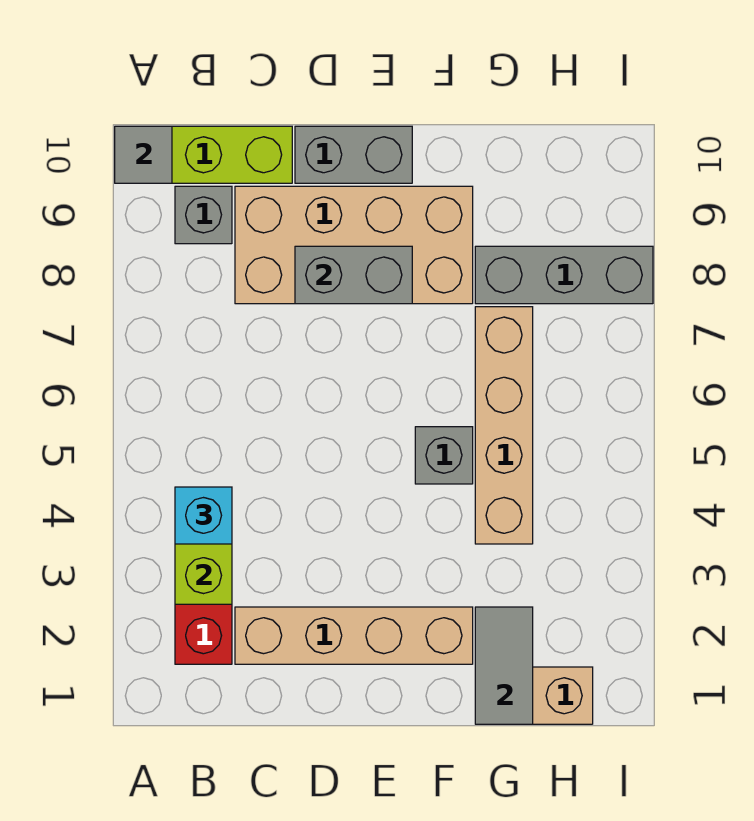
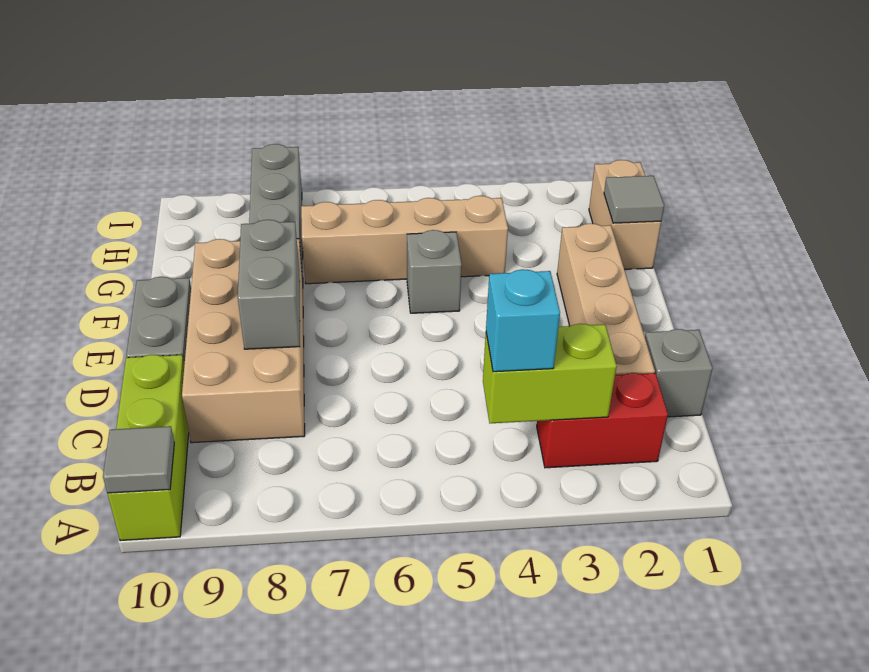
grey 1x1 brick [175,186,232,244] -> grey 1x1 brick moved to [645,329,713,417]
grey 1x2 tile [475,607,533,724] -> grey 1x1 tile [604,176,664,223]

